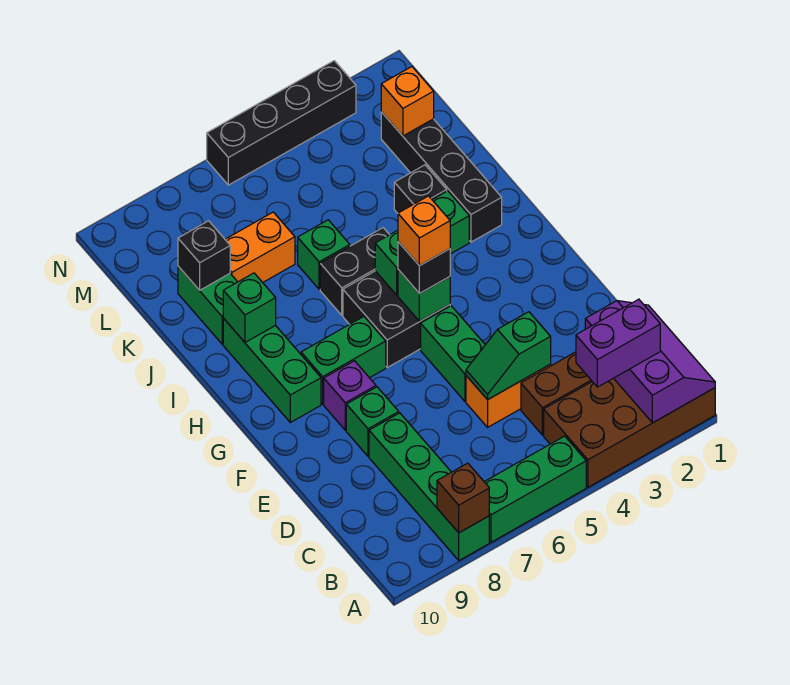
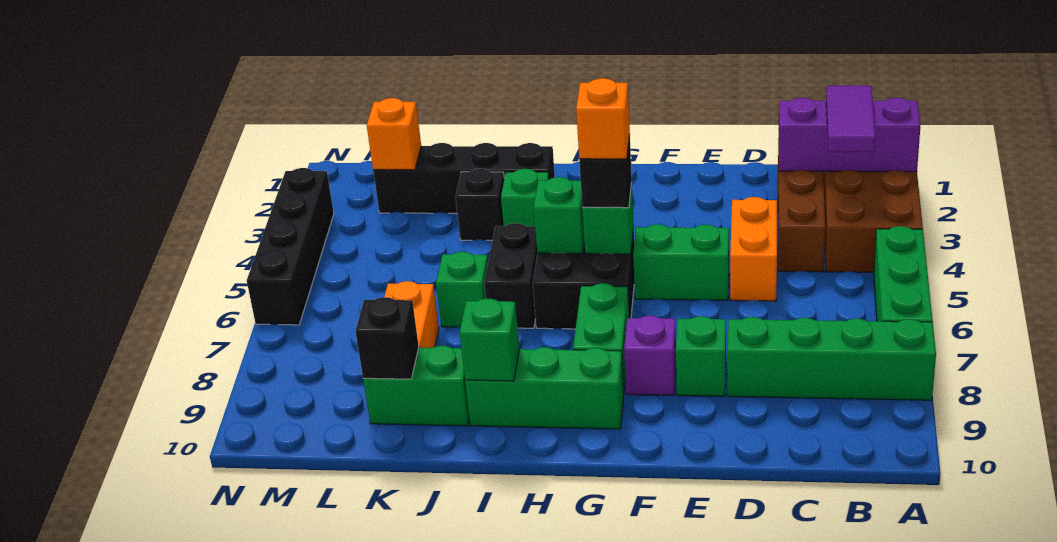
brown 1x1 brick [437,463,489,533] -> none
purple 1x2 brick [576,299,660,387] -> purple 1x2 tile [826,86,875,152]
green 1x2 slope [466,312,551,400] -> none

